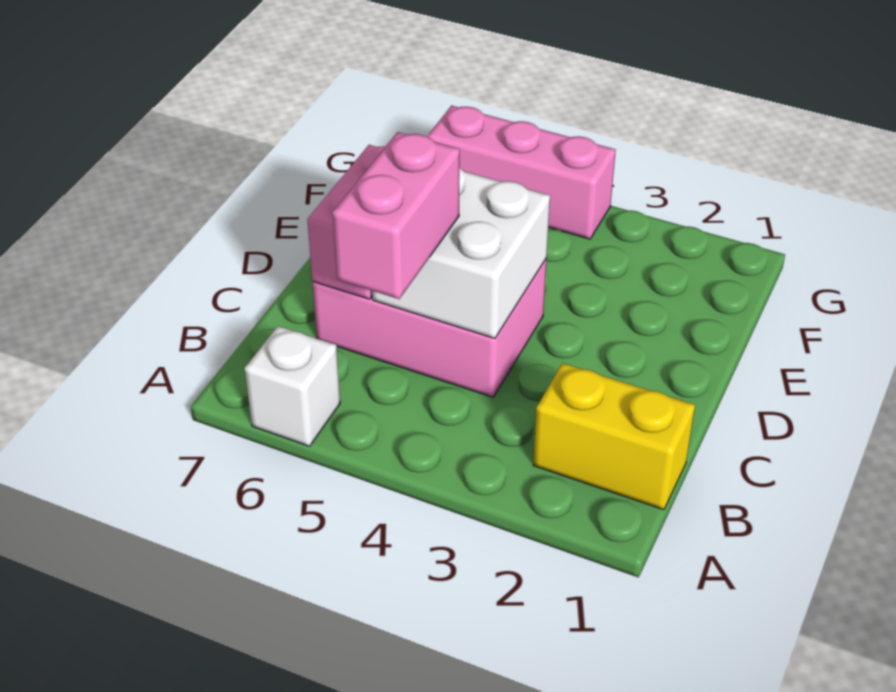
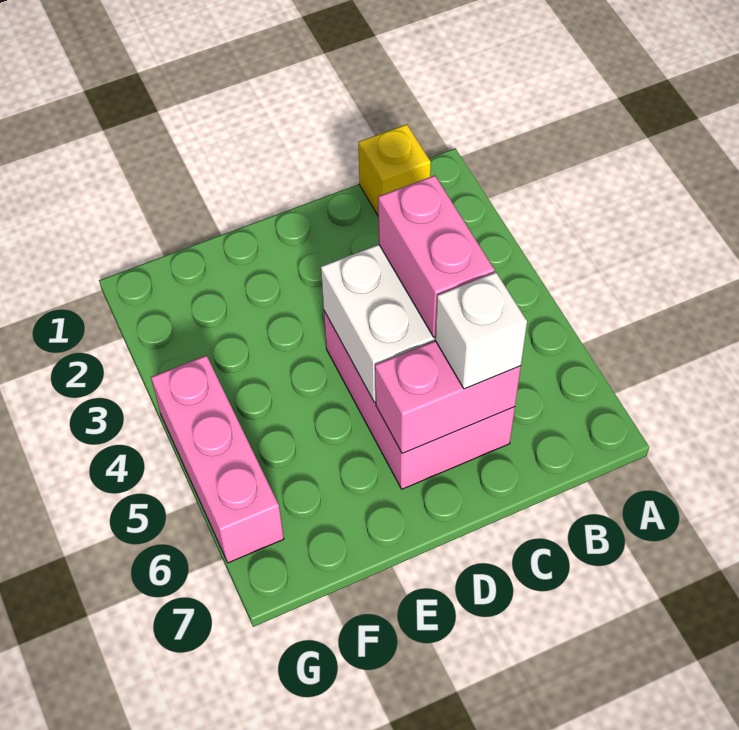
white 1x1 brick [245,326,340,446] -> white 1x1 brick moved to [435,272,527,389]
yellow 1x2 brick [533,363,695,510] -> yellow 1x1 brick [358,124,431,215]
pink 1x2 brick [332,132,460,299] -> pink 1x2 brick turned to [378,175,495,338]

